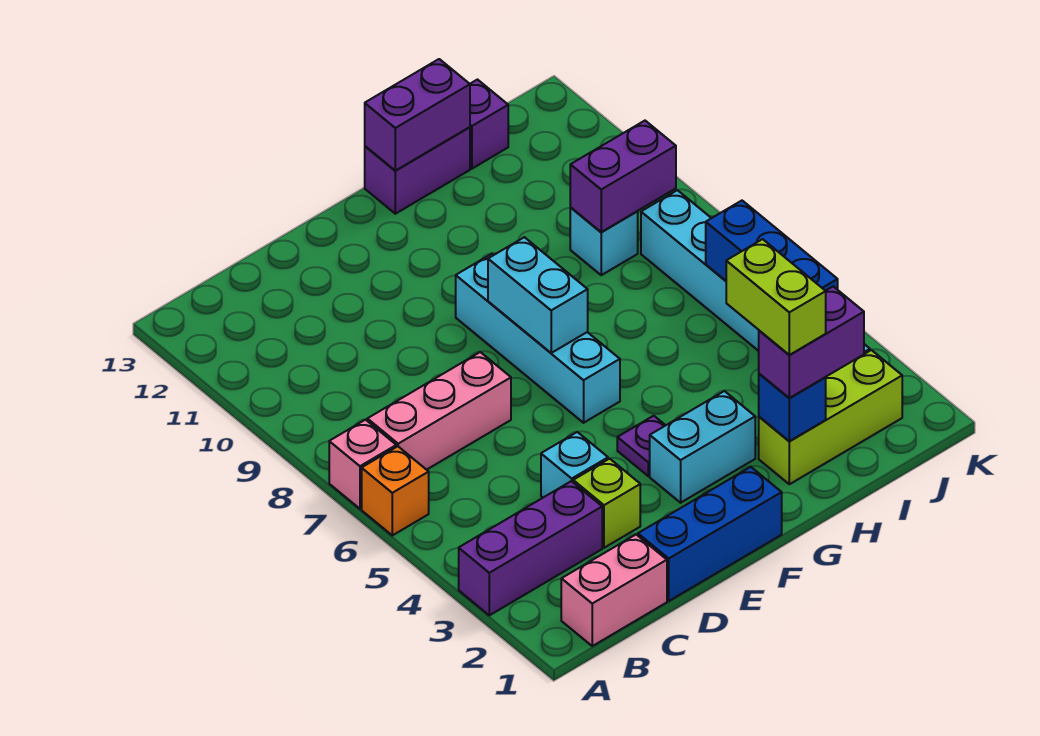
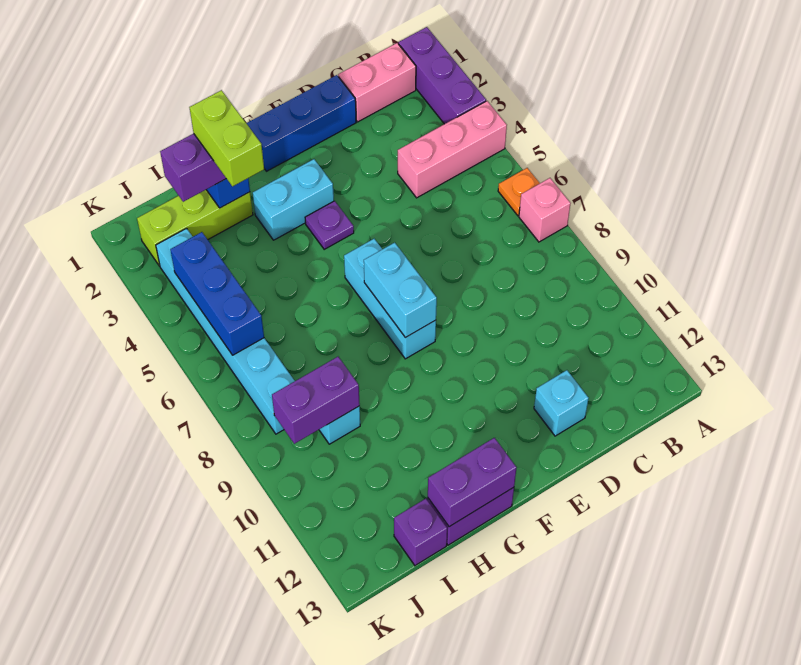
purple 1x3 brick [459,481,602,615] -> purple 1x3 brick turned to [399,27,486,124]
orange 1x1 brick [362,446,429,535] -> orange 1x1 plate [498,168,540,216]
pink 1x3 brick [367,352,511,470] -> pink 1x3 brick moved to [398,101,507,198]
lime 1x1 brick [573,459,640,548] -> none
cyan 1x1 brick [541,432,608,498] -> cyan 1x1 brick moved to [534,370,589,436]
cyan 1x4 brick [456,254,620,423] -> cyan 1x3 brick [344,239,436,359]

